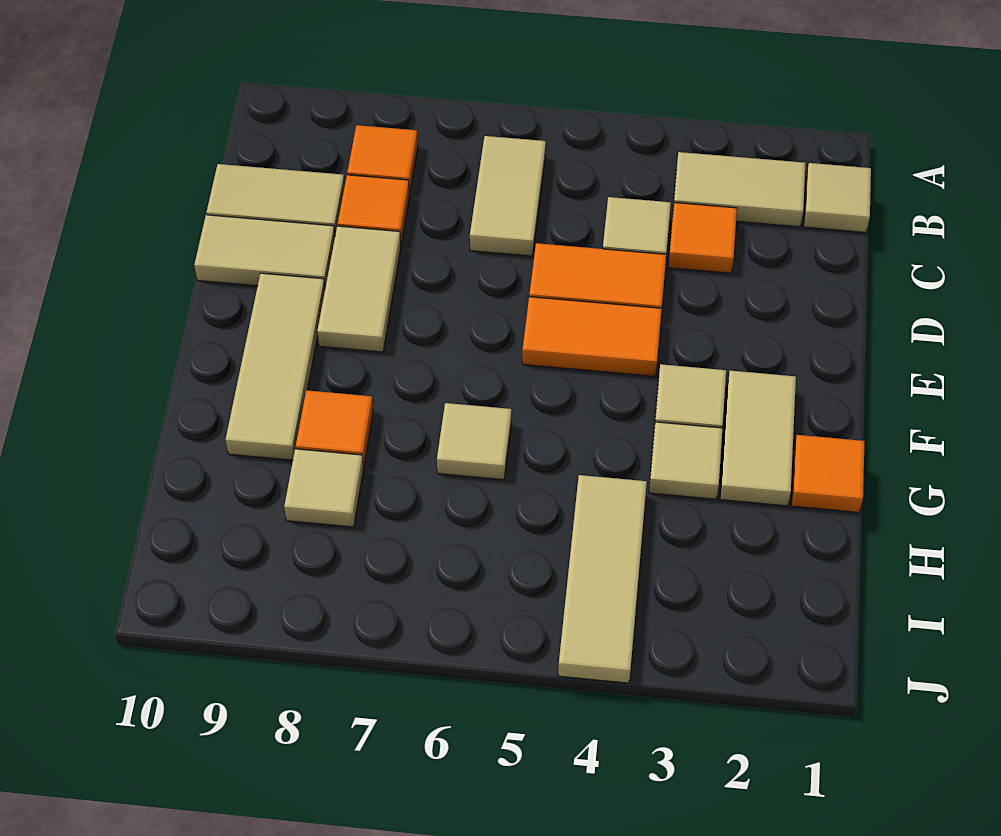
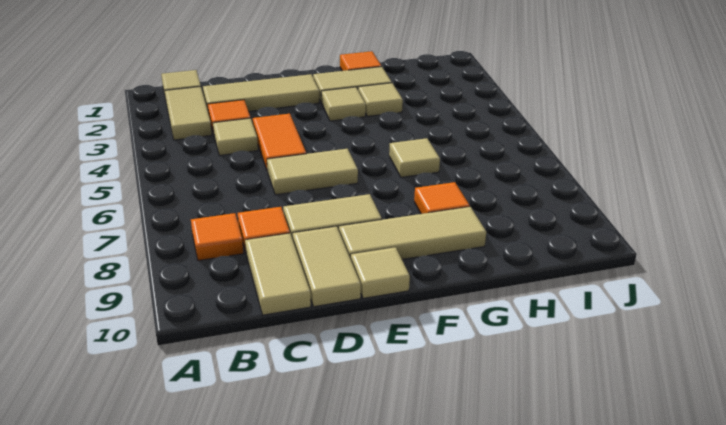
tan 1x2 tile [470,136,546,256] -> tan 1x2 tile moved to [267,149,358,195]
orange 1x2 tile [522,297,662,376] -> none
tan 1x3 tile [558,475,647,683] -> tan 1x3 tile moved to [203,74,319,112]
tan 1x1 tile [284,449,364,527] -> tan 1x1 tile moved to [351,247,410,298]

